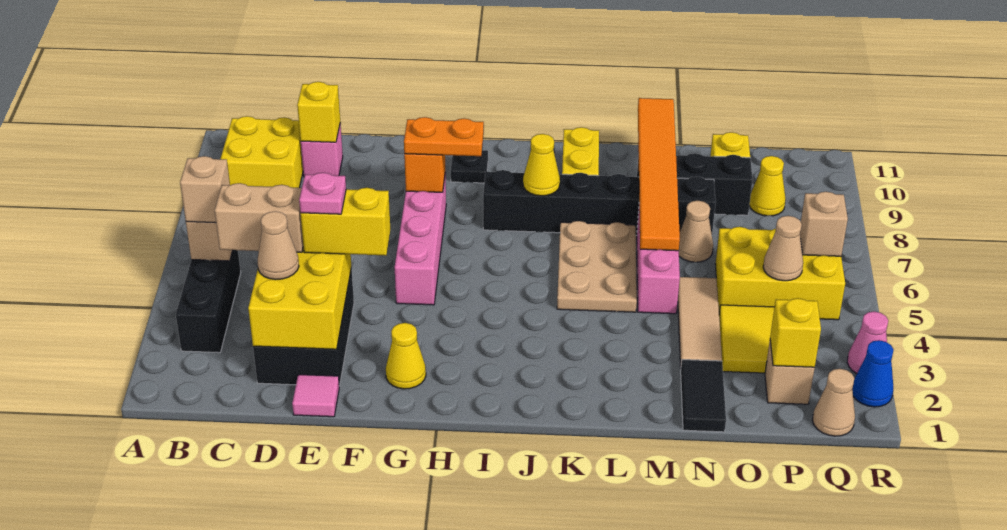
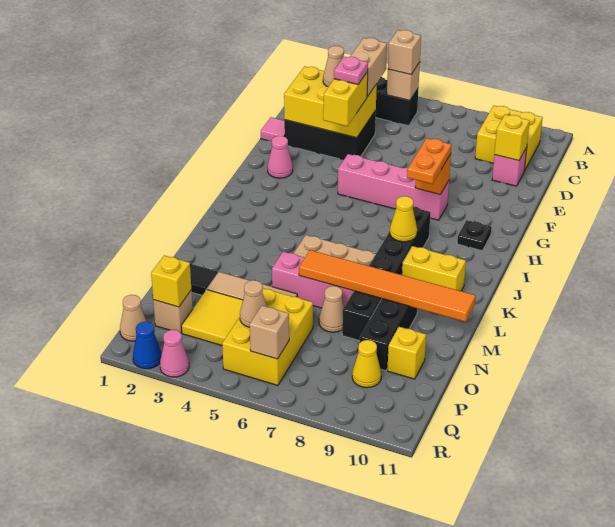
yellow 1x1 cone [386,323,426,389] -> pink 1x1 cone [268,136,293,178]

